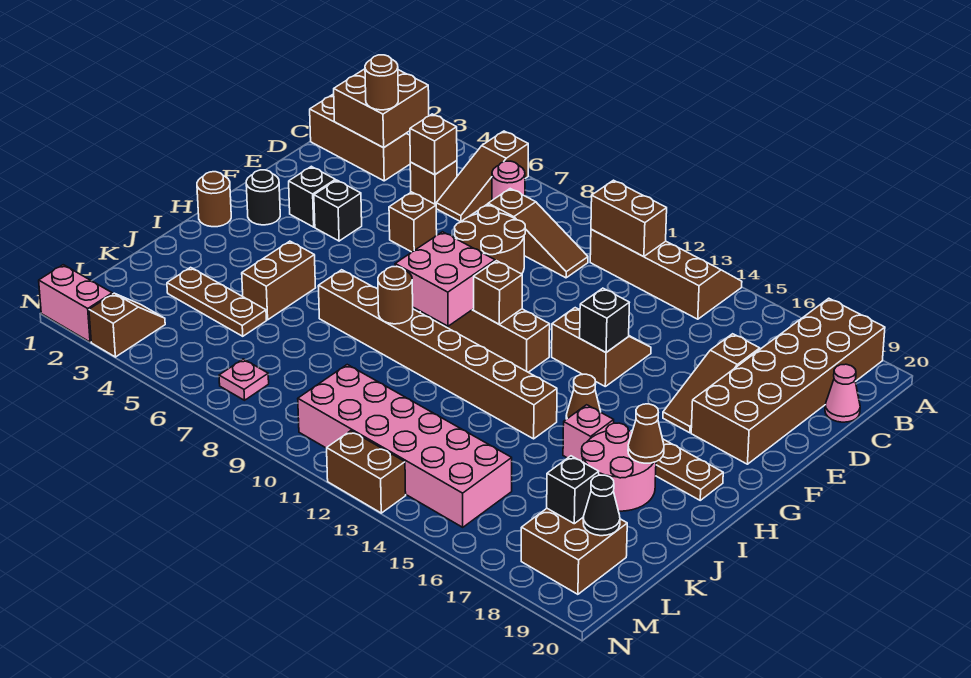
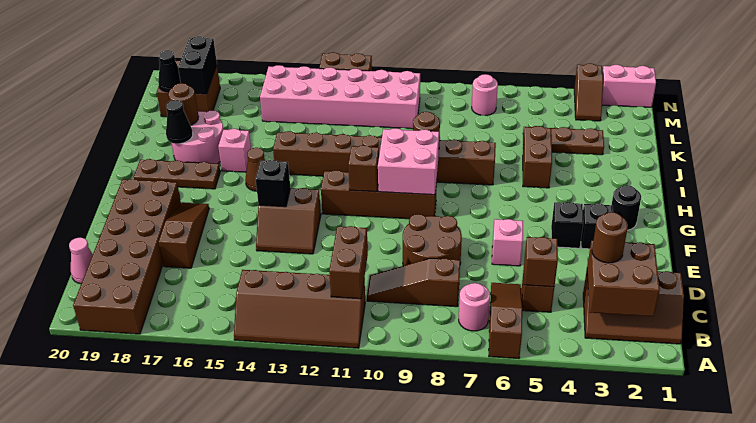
brown 1x2 brick [591,180,667,257] -> brown 1x2 brick turned to [329,226,368,299]
brown 1x1 brick [389,192,437,252] -> pink 1x1 brick [492,219,523,266]
brown 1x1 round brick [197,172,231,227] -> brown 1x1 round brick moved to [168,83,198,125]
brown 1x1 cone [628,404,664,463] -> black 1x1 cone [166,100,193,144]
black 1x1 brick [547,456,599,524] -> black 1x2 brick [178,36,217,94]
pink 1x1 plate [219,359,269,400] -> pink 1x1 round brick [472,74,498,116]

